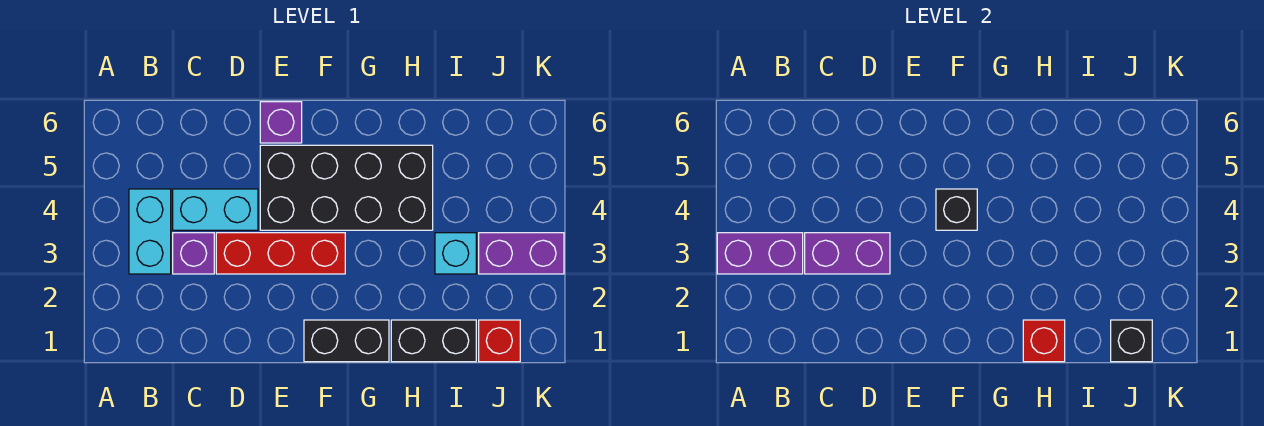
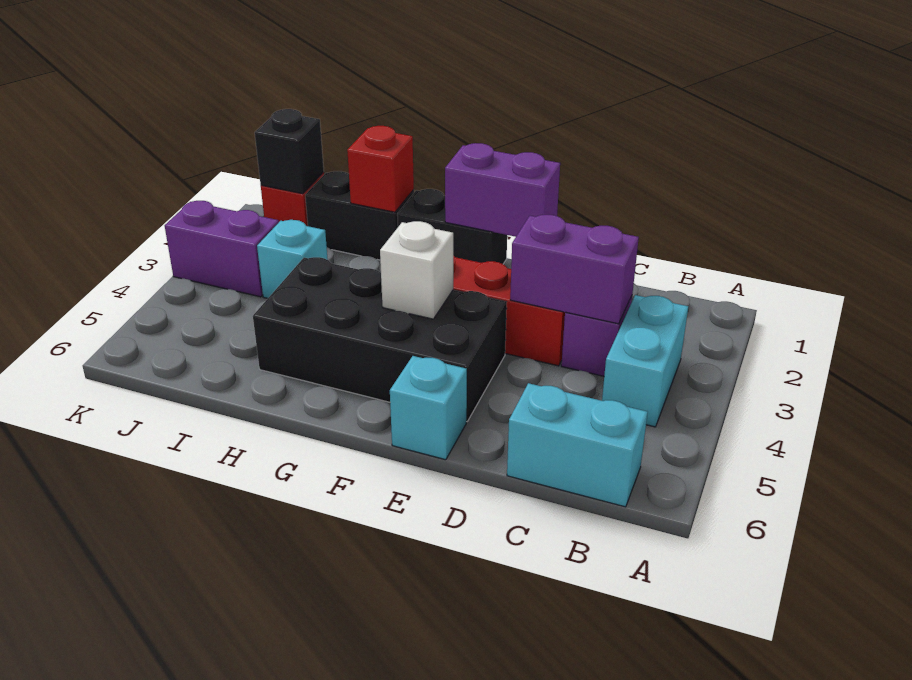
purple 1x2 brick [717,233,803,274] -> purple 1x2 brick moved to [445,143,560,237]
cyan 1x2 brick [173,189,258,230] -> cyan 1x2 brick moved to [507,383,648,507]
purple 1x1 brick [260,102,302,143] -> cyan 1x1 brick [390,356,467,460]
black 1x1 brick [936,189,977,230] -> white 1x1 brick [380,221,453,319]

